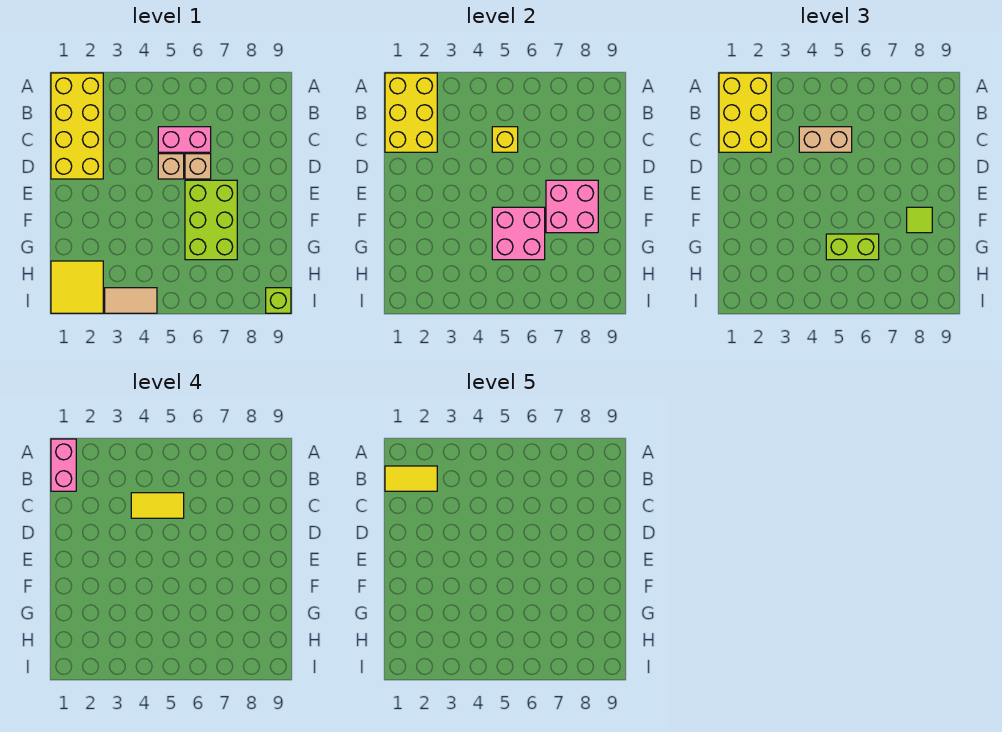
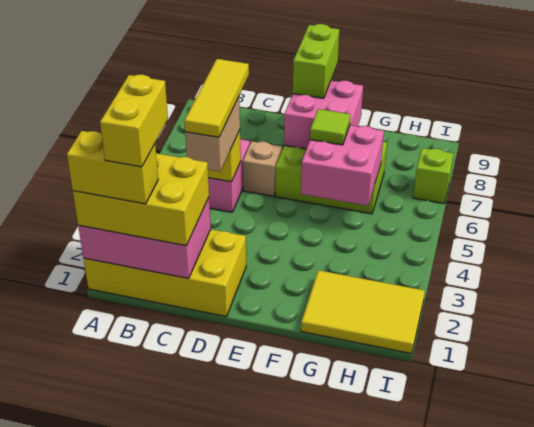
yellow 2x3 brick [385,73,437,152] -> pink 2x3 brick [78,198,211,278]
pink 1x2 brick [51,439,76,491] -> yellow 1x2 brick [67,131,158,204]
yellow 1x2 tile [385,466,437,491] -> yellow 1x2 brick [100,75,168,167]
yellow 1x2 tile [131,493,184,518] -> yellow 1x3 tile [184,59,249,137]
tan 1x1 brick [158,154,184,179] -> none
lime 1x1 tile [907,207,932,233] -> lime 1x1 tile moved to [310,109,350,145]
lime 1x2 brick [826,234,879,260] -> lime 1x2 brick moved to [293,24,339,98]
yellow 2x2 tile [51,261,103,313] -> yellow 2x3 tile [301,270,425,354]
tan 1x2 tile [105,288,157,313] -> none
lime 1x1 brick [266,288,291,313] -> lime 1x1 brick moved to [413,148,454,204]

